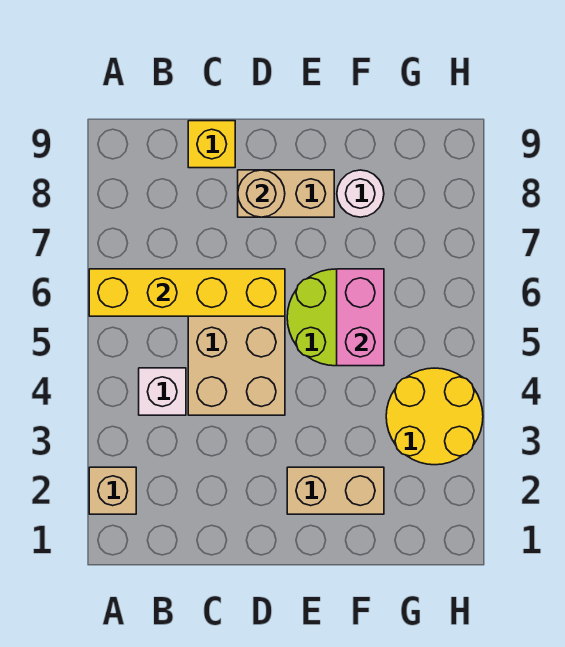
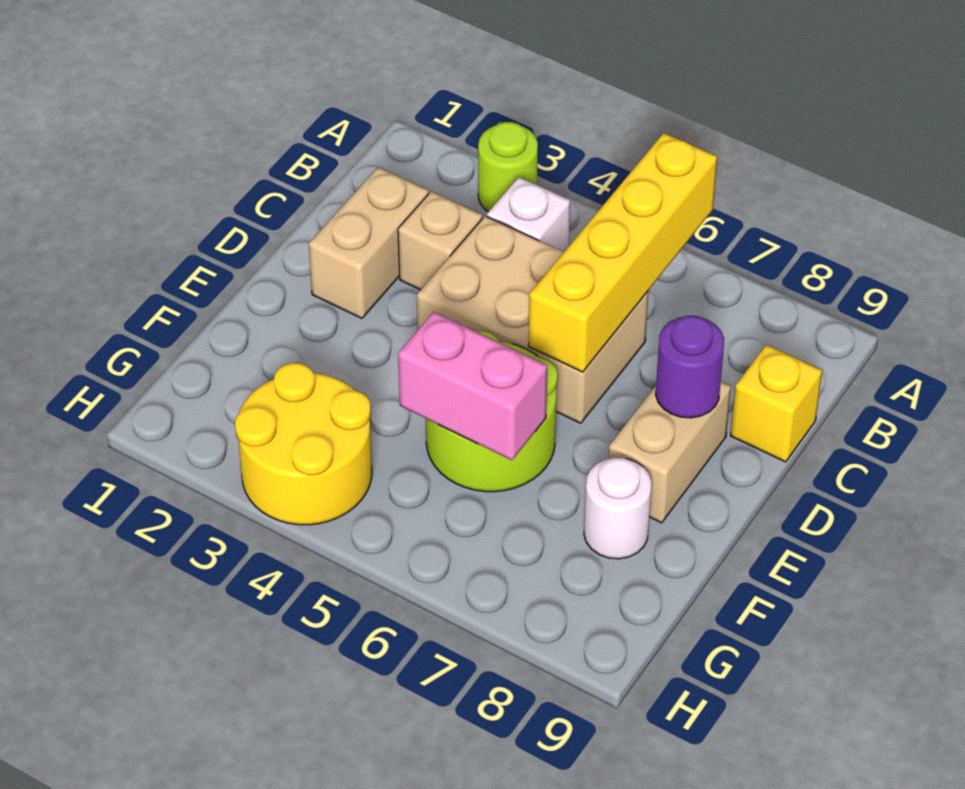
tan 1x1 brick [89,467,136,514] -> tan 1x1 brick moved to [398,191,482,290]
none -> lime 1x1 round brick [478,122,538,212]
tan 1x1 round brick [238,170,285,217] -> purple 1x1 round brick [656,316,724,418]
tan 1x2 brick [287,467,384,514] -> tan 1x2 brick moved to [309,167,429,318]

